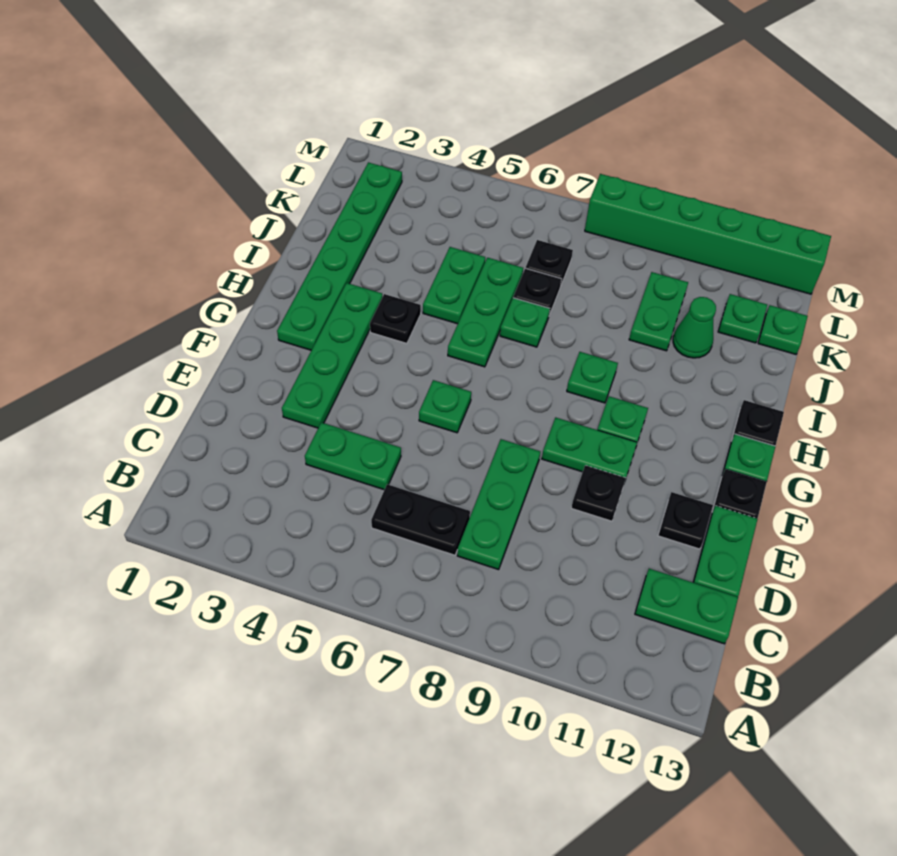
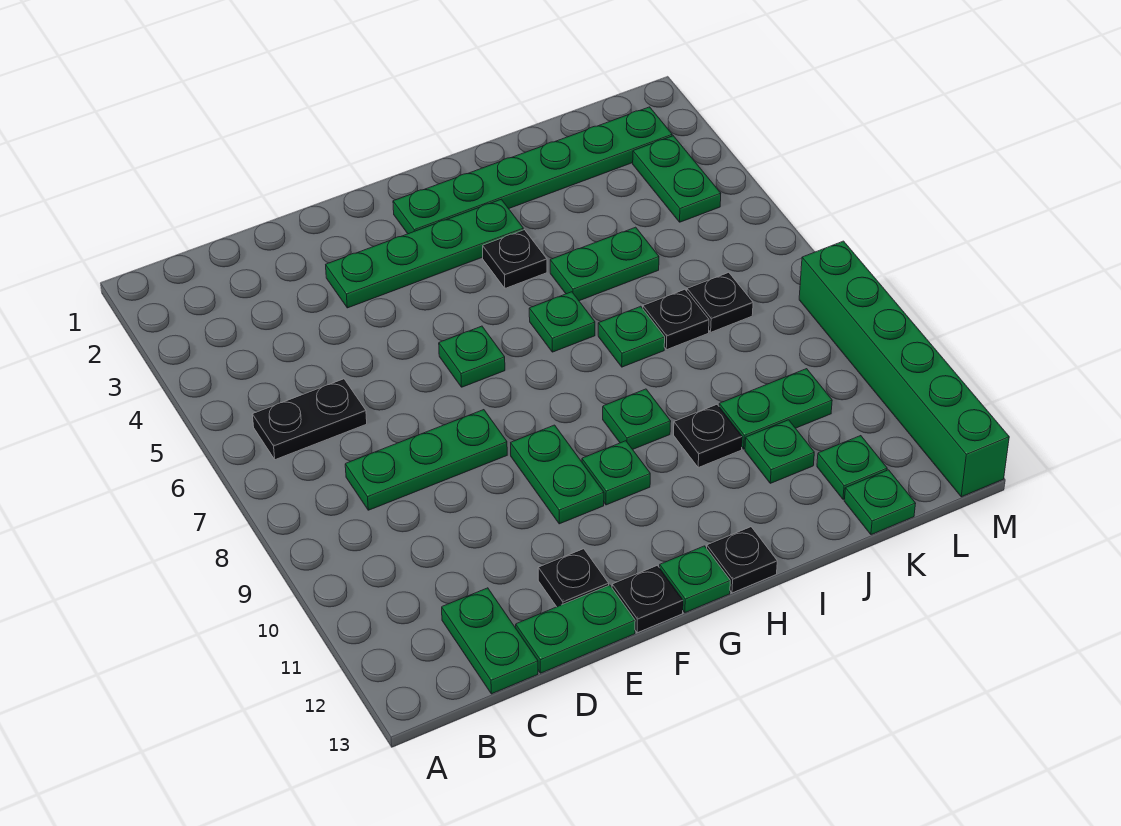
black 1x2 plate [371,484,470,555] -> black 1x2 plate turned to [252,379,367,460]
green 1x2 plate [305,422,401,490] -> green 1x2 plate moved to [633,136,721,222]
black 1x1 plate [571,465,626,521] -> black 1x1 plate moved to [674,405,742,467]
green 1x3 plate [448,258,523,367] -> green 1x1 plate [529,292,595,352]
green 1x1 cone [673,297,716,358] -> green 1x1 plate [745,420,814,483]

